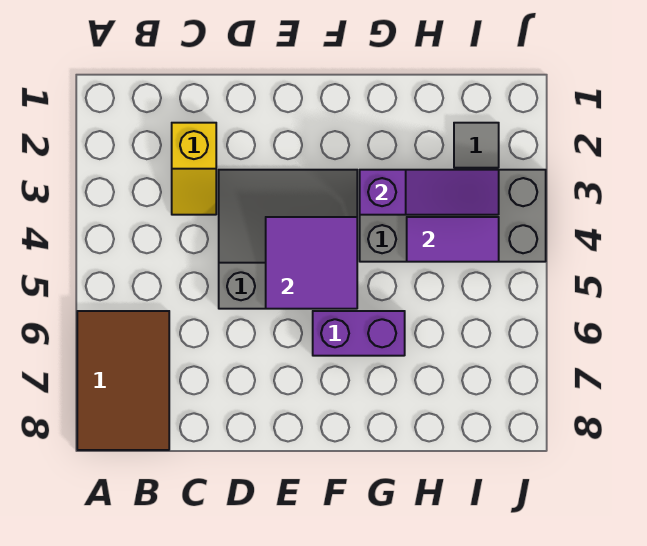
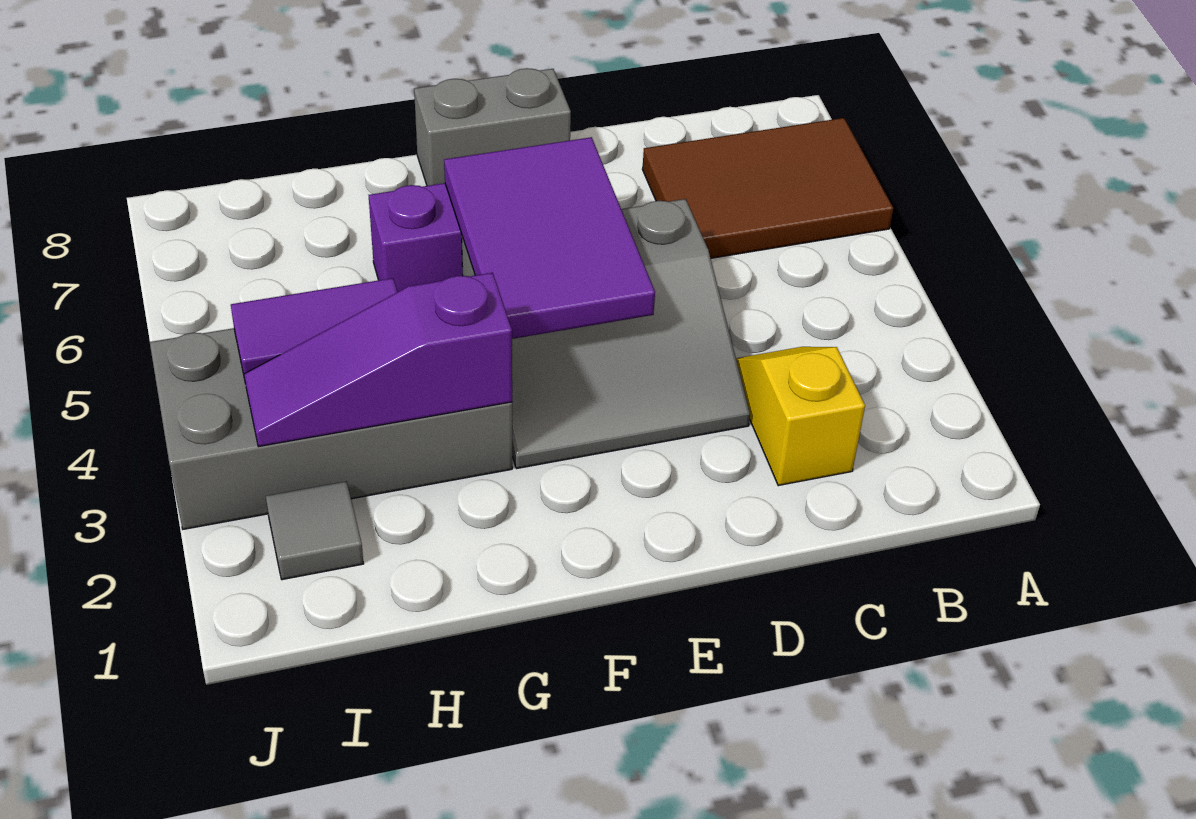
brown 2x3 tile [77,311,169,450] -> brown 2x3 tile turned to [642,118,893,258]
purple 2x2 tile [266,217,357,309] -> purple 2x3 tile [444,137,655,339]
none -> grey 1x2 brick [414,68,571,186]

